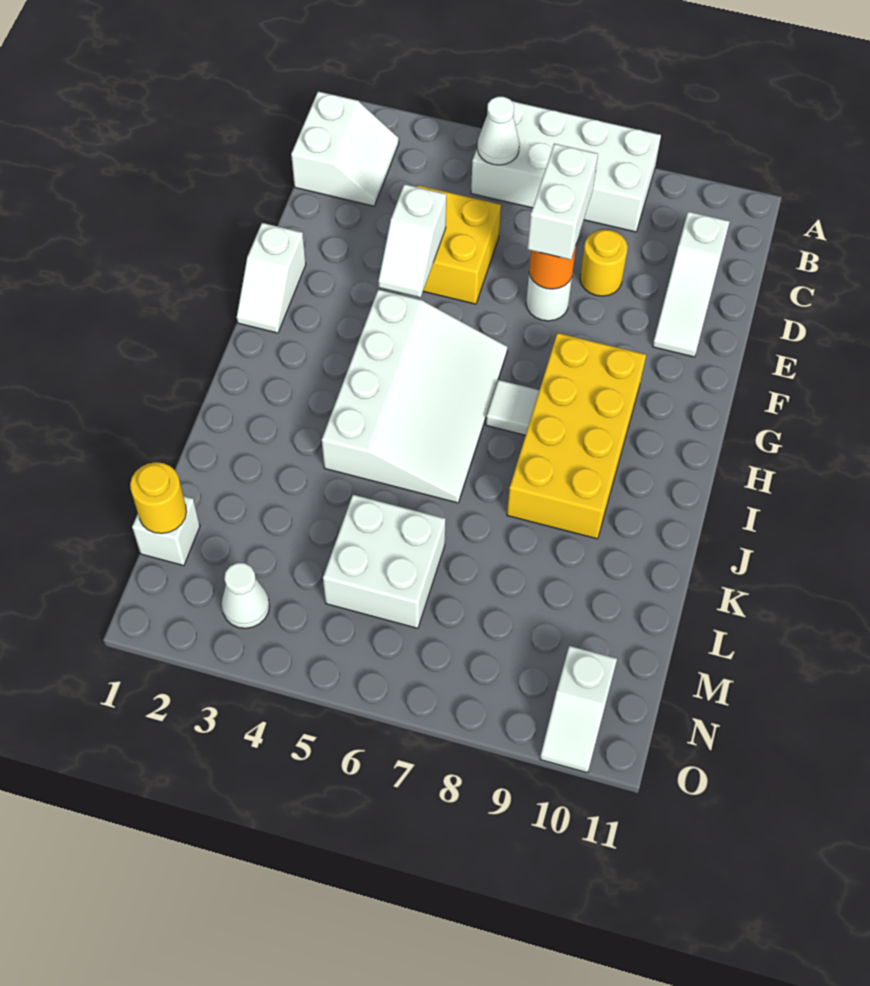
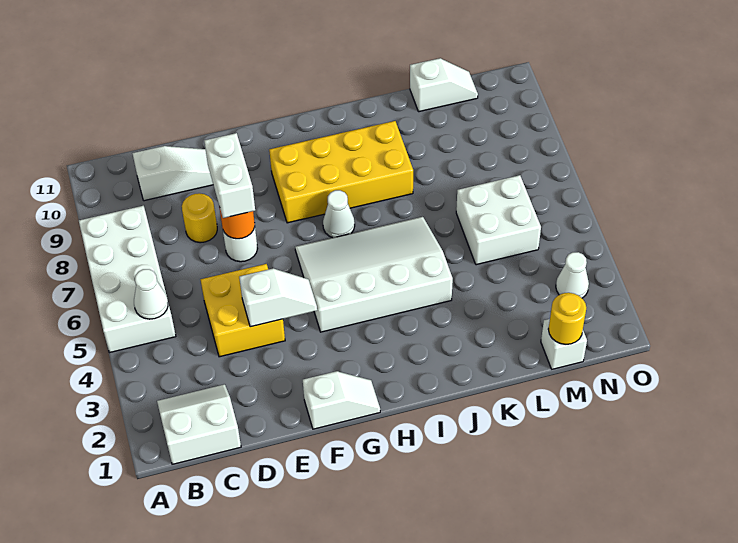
white 1x2 brick [528,144,598,260] -> white 1x2 brick turned to [204,133,255,218]
white 1x1 tile [486,380,539,435] -> white 1x1 cone [323,190,355,238]
white 1x2 slope [540,646,617,773] -> white 1x2 slope moved to [410,58,478,112]

